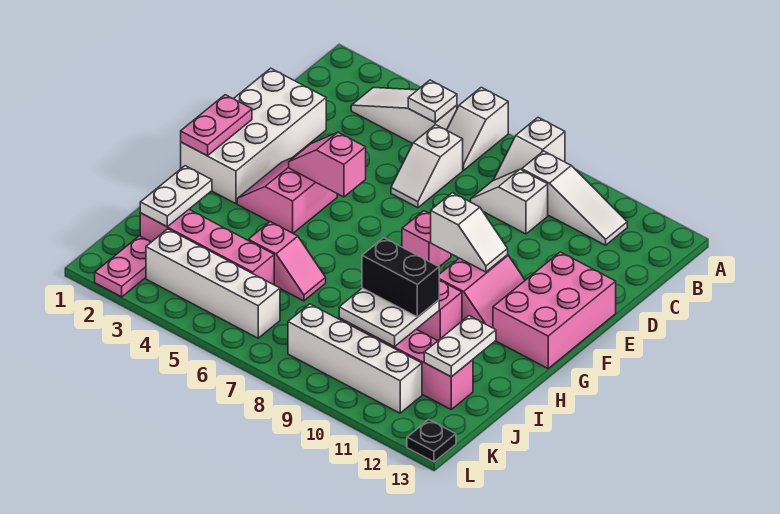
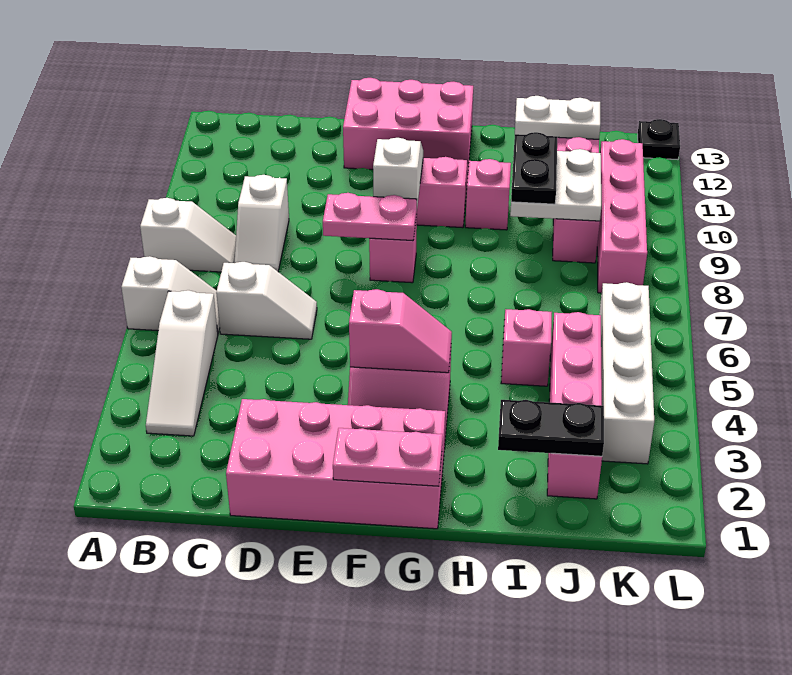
white 1x1 plate [408,80,457,122] -> none
white 1x3 slope [522,151,627,245] -> none
white 2x4 brick [181,68,326,204] -> pink 2x4 brick [226,399,445,529]
pink 1x2 slope [289,132,366,197] -> pink 1x2 slope turned to [349,289,452,373]
white 1x2 plate [140,166,212,227] -> black 1x2 plate [498,400,604,456]
black 1x2 brick [362,238,439,317] -> black 1x2 plate [511,132,558,204]
pink 1x2 plate [95,236,151,297] -> pink 1x2 plate moved to [323,193,417,241]
white 1x4 brick [288,304,422,413] -> pink 1x4 brick [597,139,647,293]

